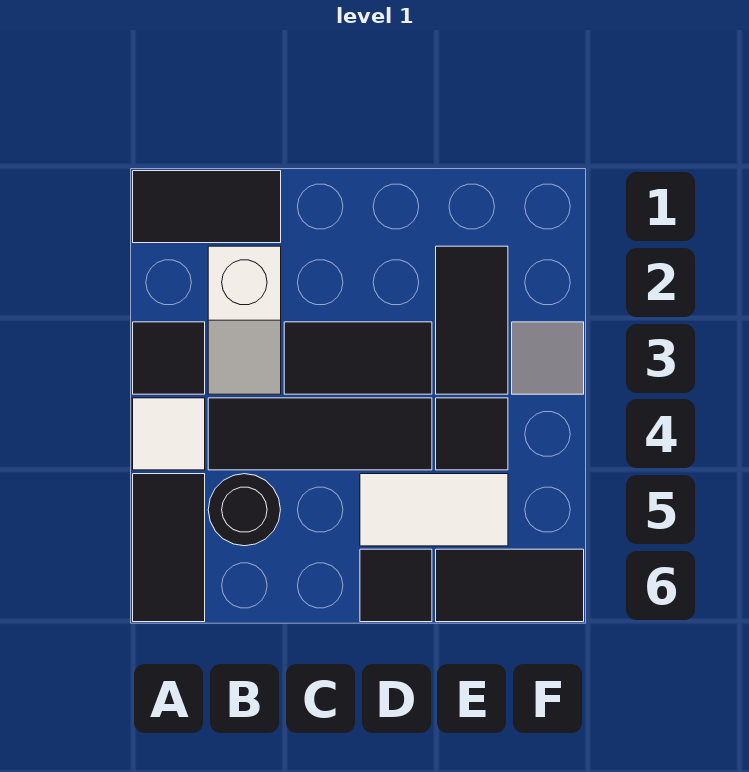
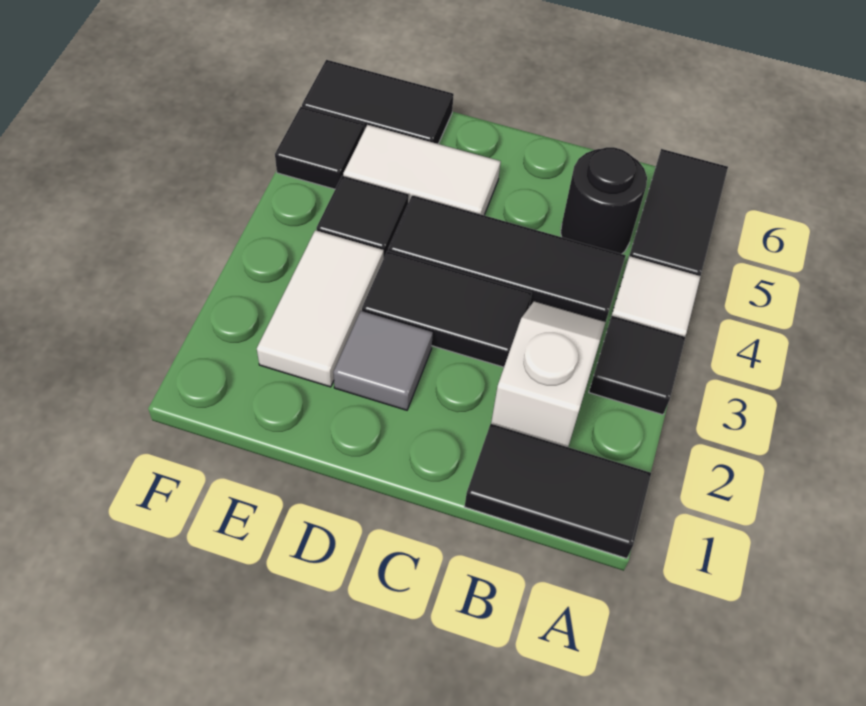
black 1x1 tile [360,549,432,622] -> black 1x1 tile moved to [275,107,364,189]
black 1x2 tile [436,246,508,394] -> white 1x2 tile [257,230,384,387]
grey 1x1 tile [512,322,584,394] -> grey 1x1 tile moved to [333,311,433,410]

